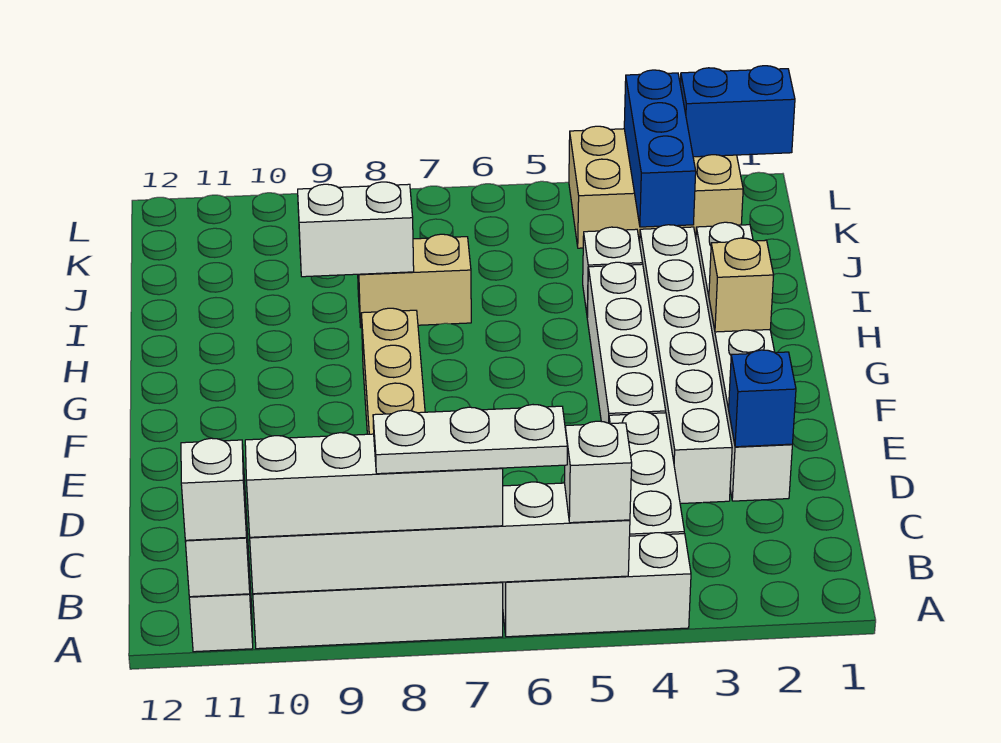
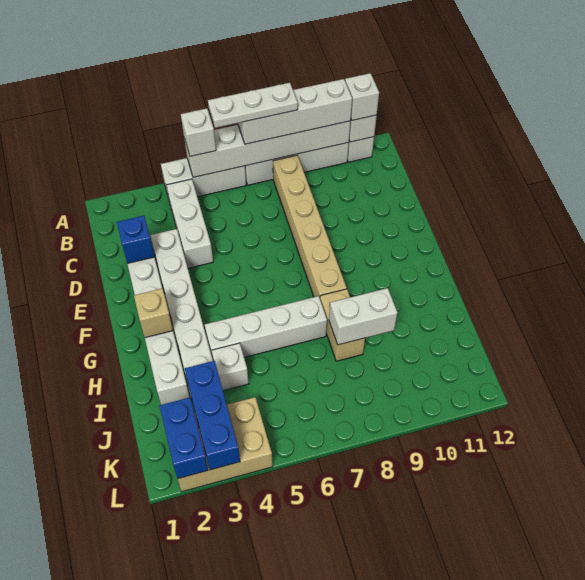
white 1x4 brick [587,262,666,423] -> white 1x4 brick turned to [205,296,327,360]
tan 1x2 brick [358,234,471,328] -> tan 1x2 brick turned to [320,289,365,361]
blue 1x2 brick [680,66,795,157] -> blue 1x2 brick turned to [160,397,208,479]

